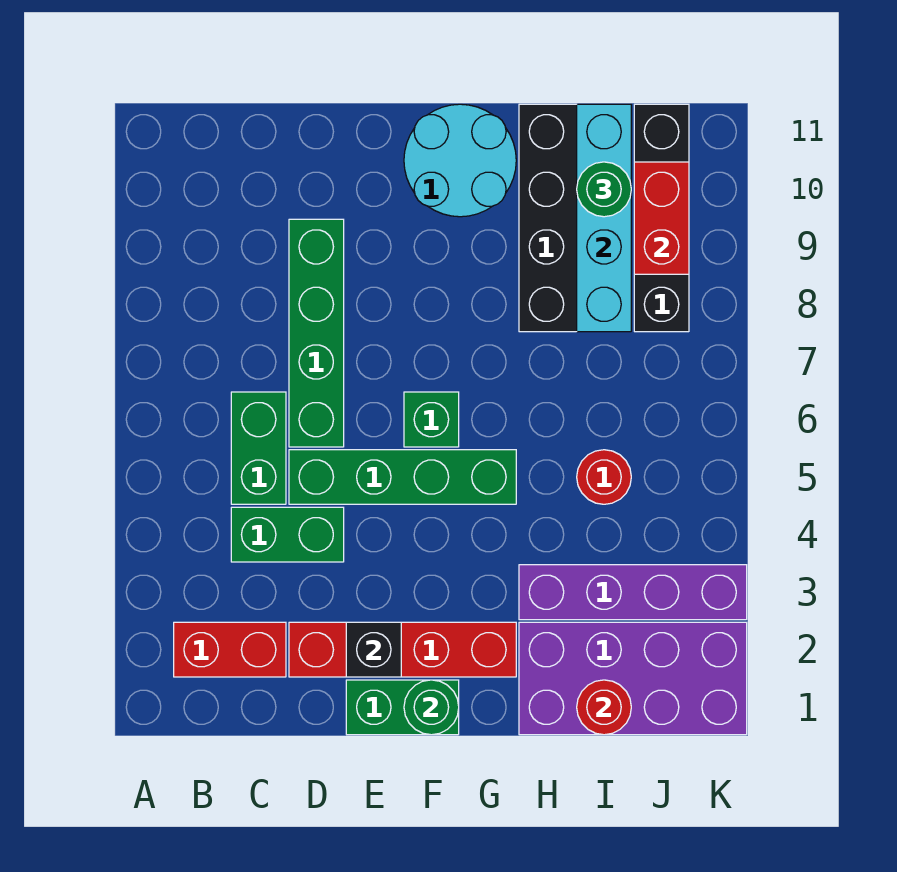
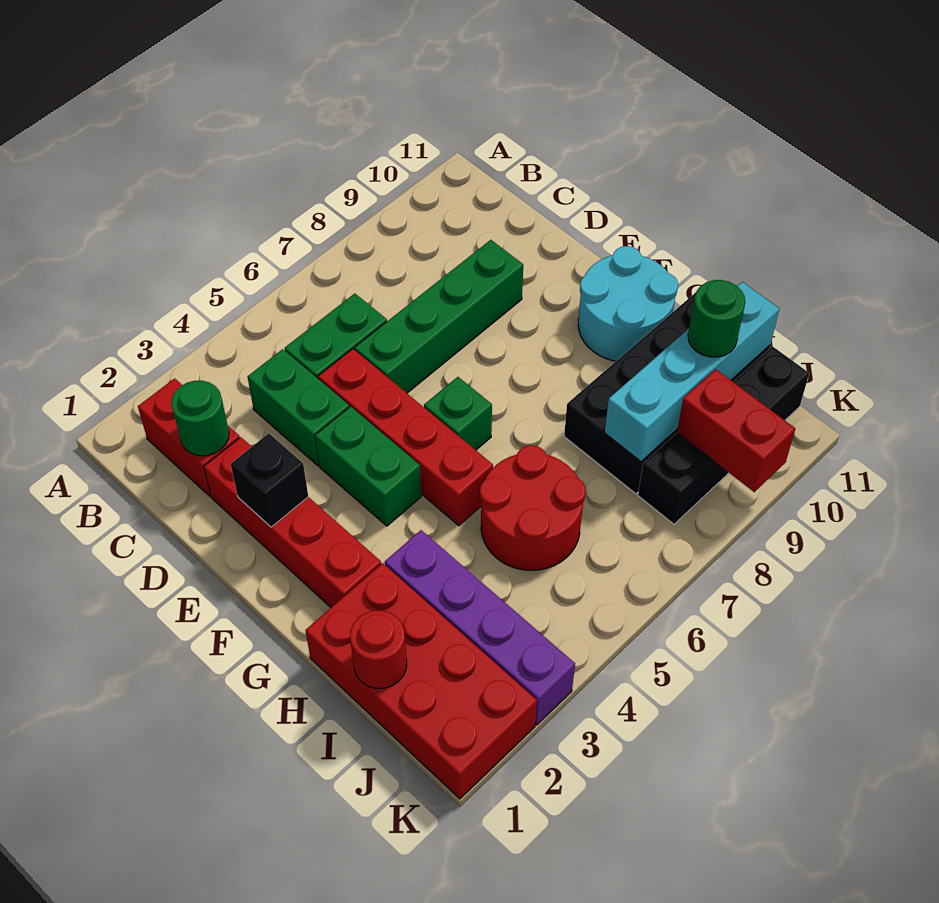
green 1x4 brick [289,450,516,504] -> red 1x4 brick [318,349,493,525]
green 1x2 brick [346,680,459,735] -> green 1x2 brick moved to [315,407,421,526]
green 1x1 round brick [404,680,459,735] -> green 1x1 round brick moved to [171,381,229,456]
purple 2x4 brick [519,622,747,735] -> red 2x4 brick [305,563,537,799]
red 1x1 round brick [577,450,631,504] -> red 2x2 round brick [480,445,586,570]
red 1x2 brick [634,162,689,274] -> red 1x2 brick turned to [677,369,796,492]

